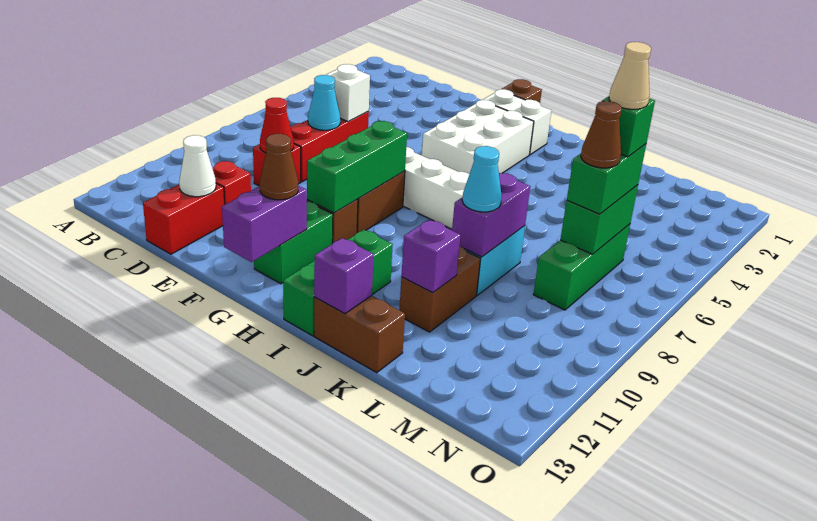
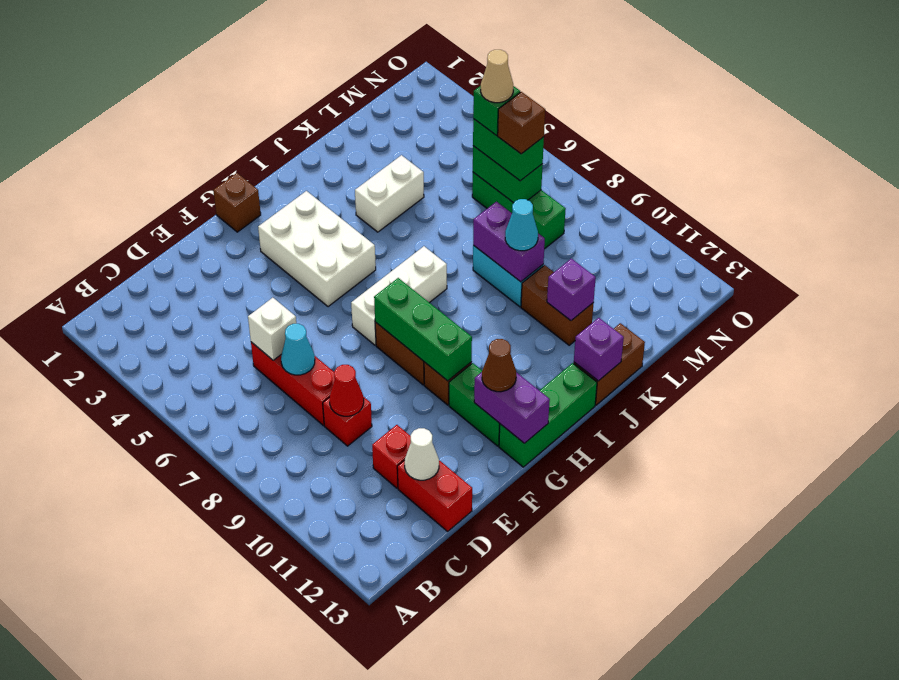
white 1x2 brick [483,89,551,155] -> white 1x2 brick moved to [355,155,424,232]
green 1x3 brick [283,230,393,336] -> green 1x3 brick turned to [499,363,597,467]
brown 1x1 cone [581,101,622,168] -> brown 1x1 brick [498,92,545,154]

